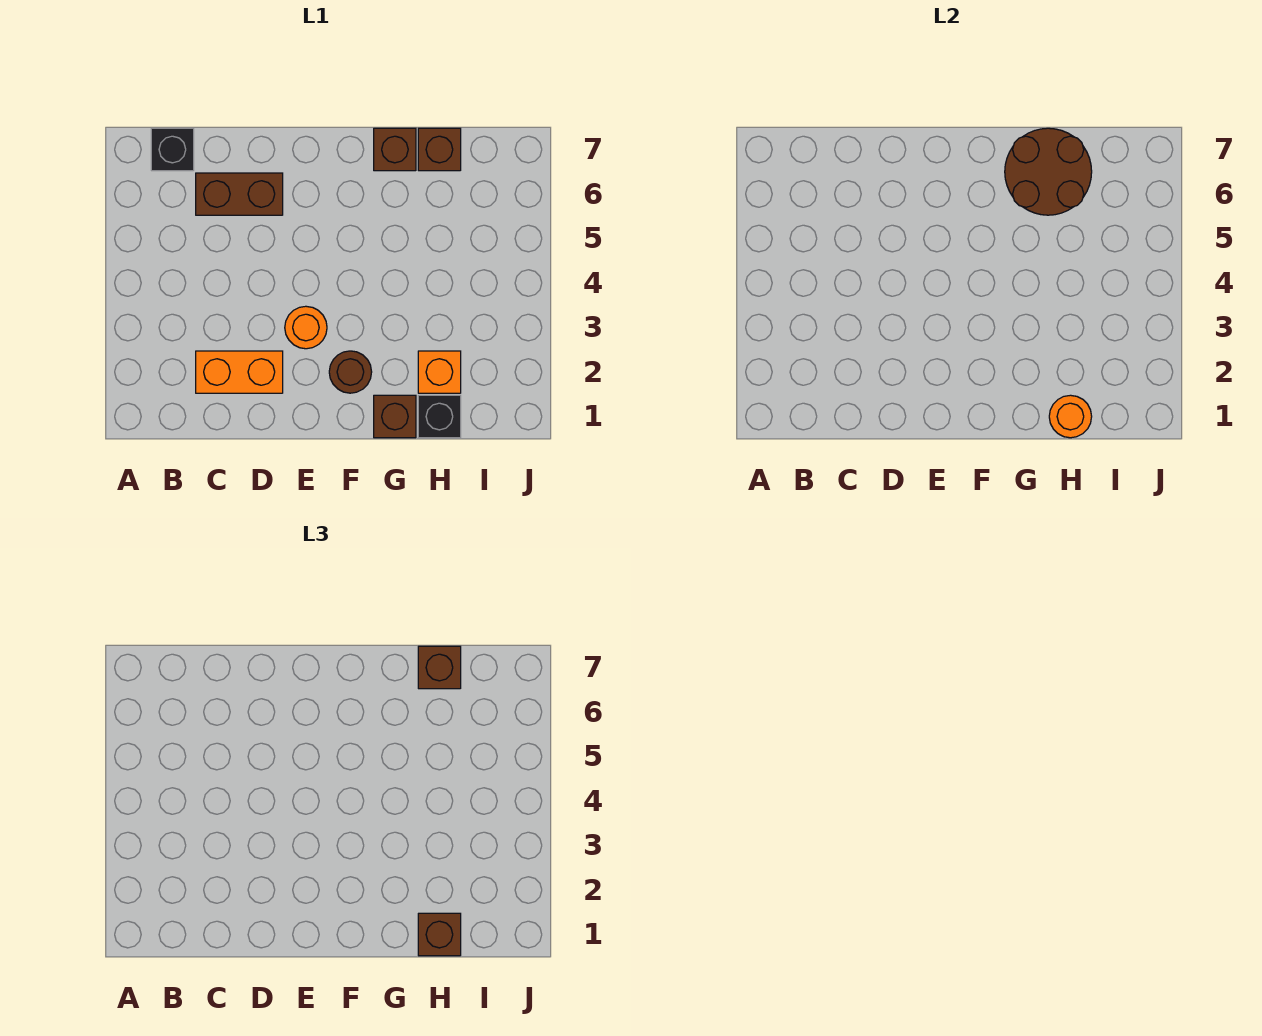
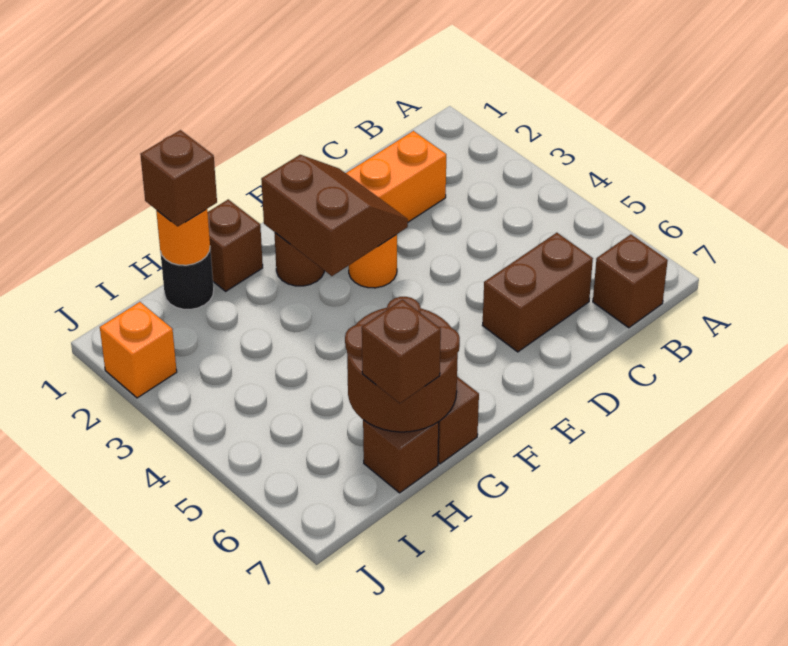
black 1x1 brick [151,128,194,171] -> brown 1x1 brick [593,234,668,328]
none -> brown 2x2 slope [261,155,408,276]
black 1x1 brick [418,395,461,438] -> black 1x1 round brick [160,249,214,309]
orange 1x1 brick [418,351,461,393] -> orange 1x1 brick moved to [100,302,177,398]

